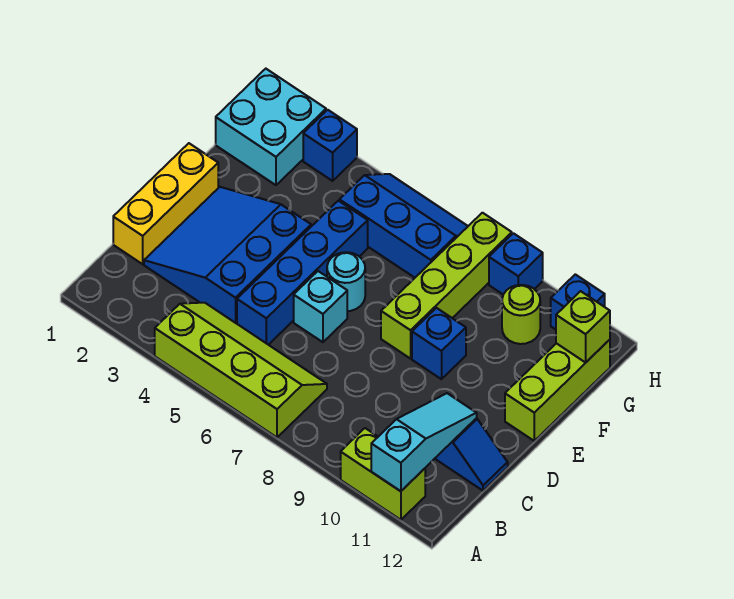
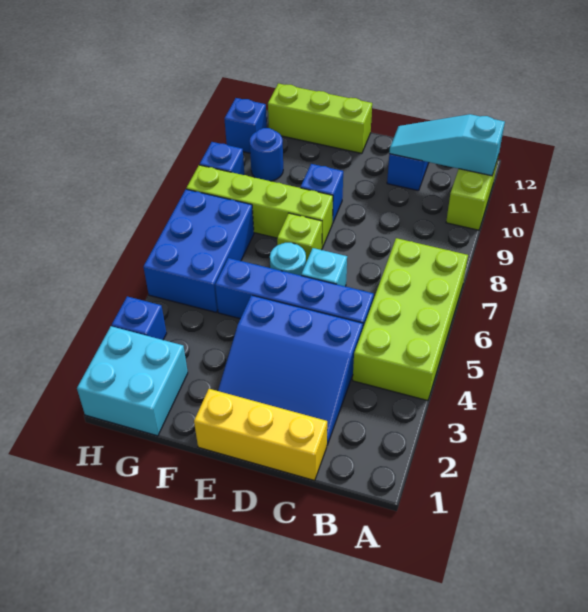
lime 2x4 slope [155,303,327,437] -> lime 2x4 brick [353,238,468,401]
blue 2x3 slope [339,174,468,278] -> blue 2x3 brick [143,189,254,312]
lime 1x1 round brick [502,285,540,344] -> blue 1x1 round brick [250,128,283,181]
lime 1x1 brick [556,291,610,363] -> lime 1x1 brick moved to [277,213,322,262]

